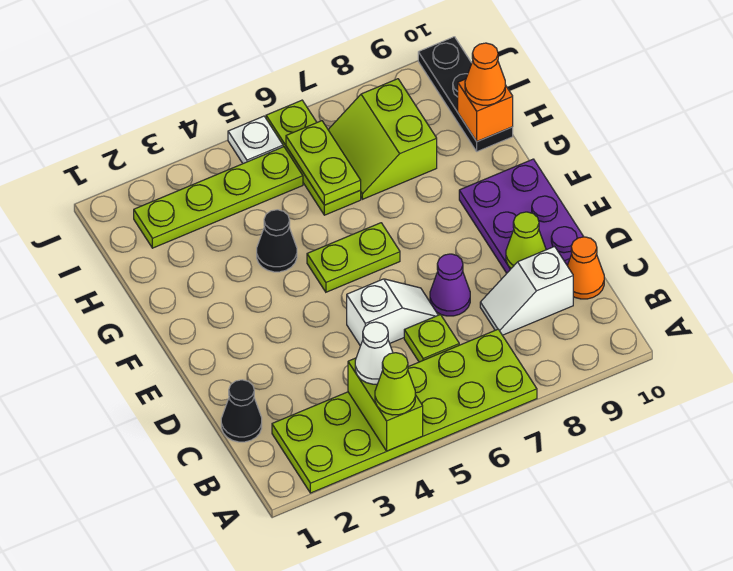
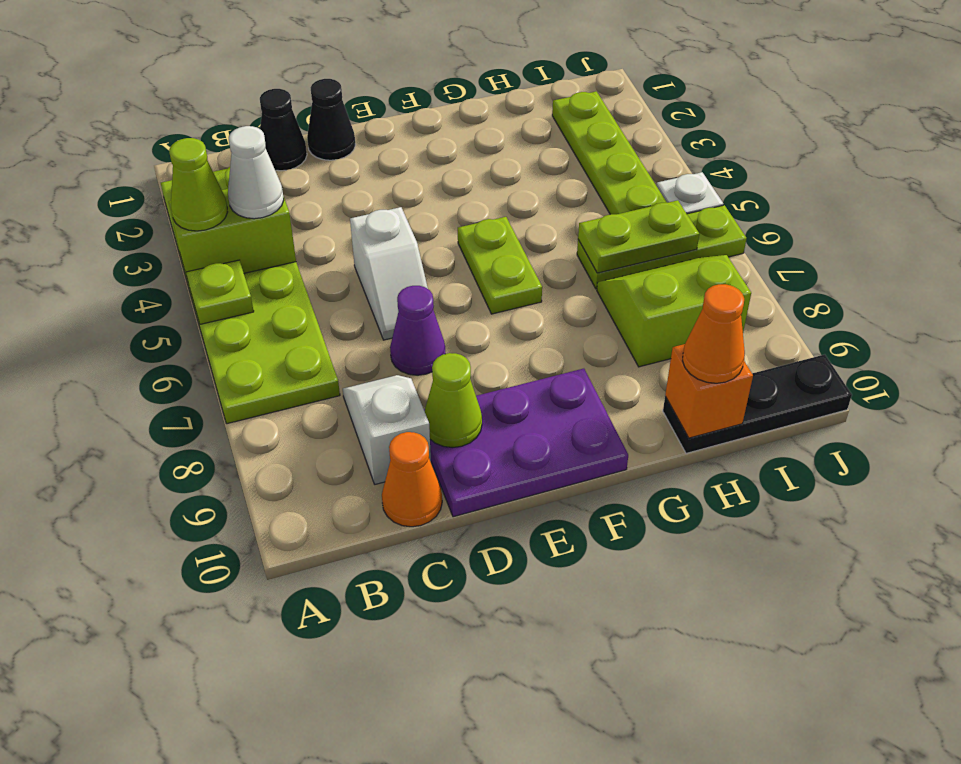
lime 1x1 plate [404,314,459,362] -> lime 1x1 plate moved to [186,260,254,324]
black 1x1 cone [257,210,297,272] -> black 1x1 cone moved to [307,79,355,160]

